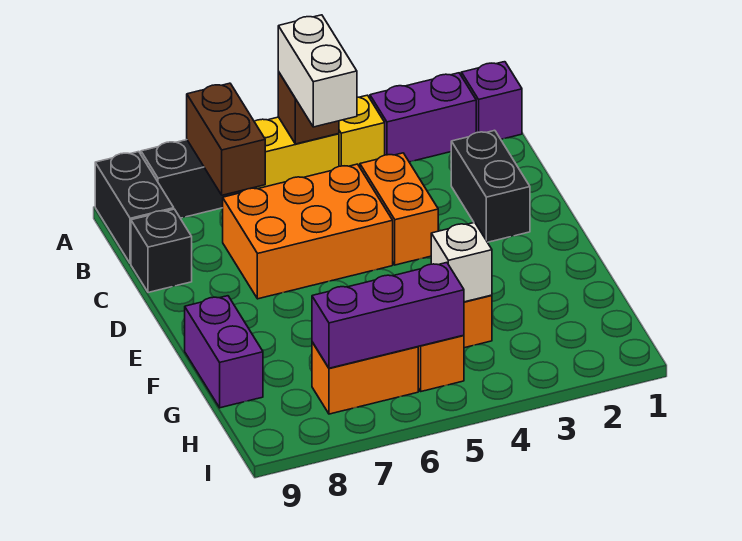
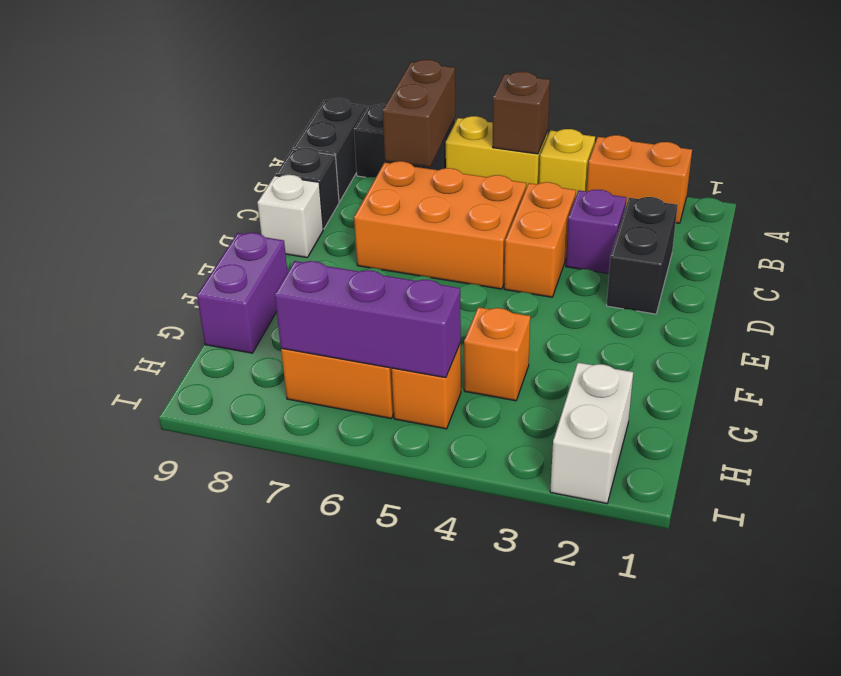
purple 1x1 brick [461,62,522,139] -> purple 1x1 brick moved to [566,190,626,274]
purple 1x2 brick [370,73,476,162] -> orange 1x2 brick [587,135,692,223]
white 1x2 brick [278,15,357,127] -> white 1x2 brick moved to [550,363,633,503]
white 1x1 brick [431,222,492,302] -> white 1x1 brick moved to [257,175,323,258]

